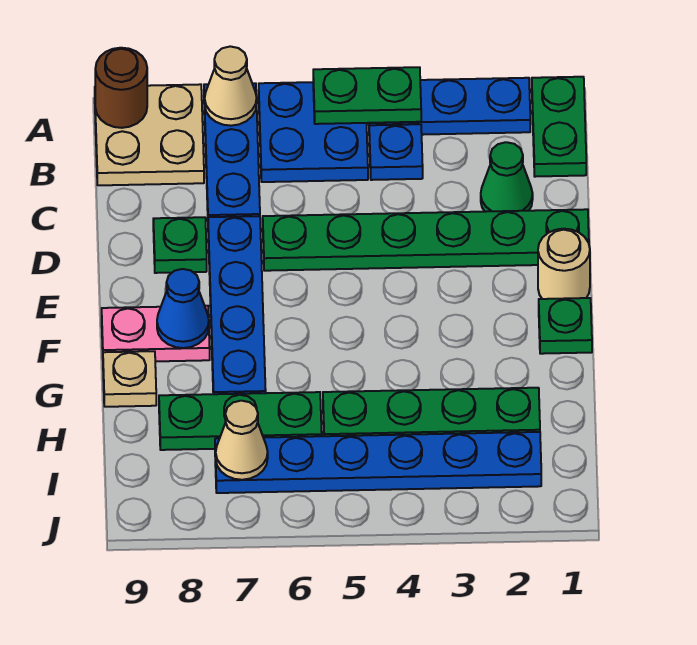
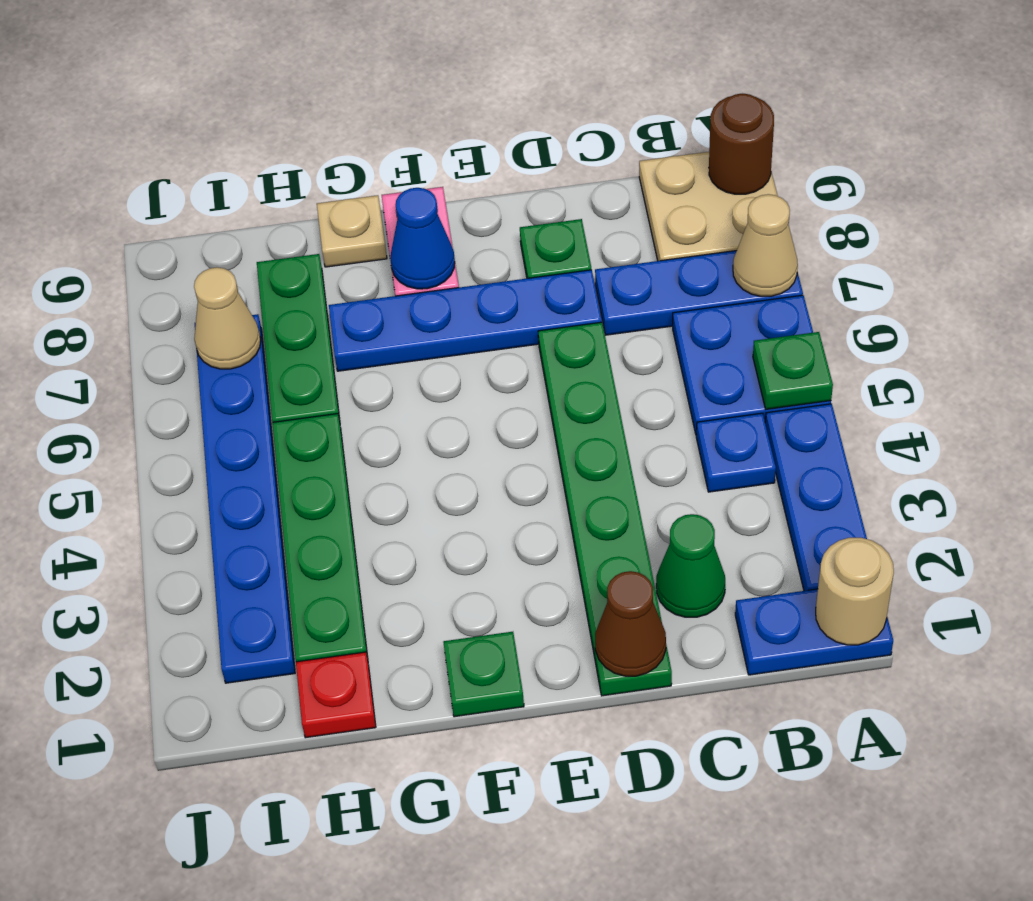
green 1x2 plate [532,77,586,177] -> blue 1x2 plate [735,589,893,675]
green 1x2 plate [313,67,421,124] -> green 1x1 plate [753,332,833,409]
none -> brown 1x1 cone [595,571,666,676]
tan 1x1 round brick [538,229,590,299] -> tan 1x1 round brick moved to [816,538,894,645]
none -> red 1x1 plate [296,652,376,738]

